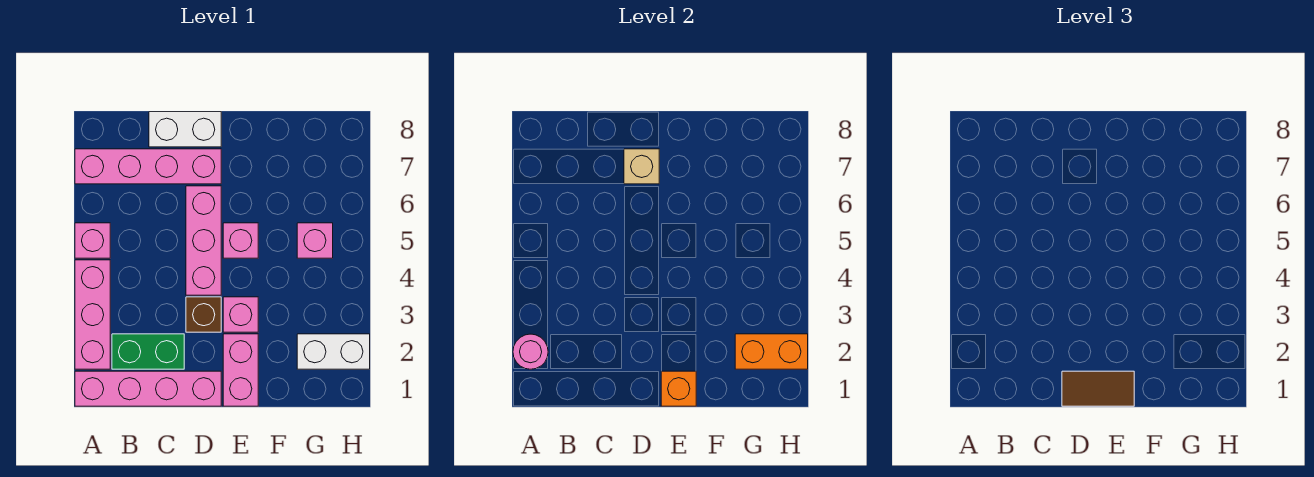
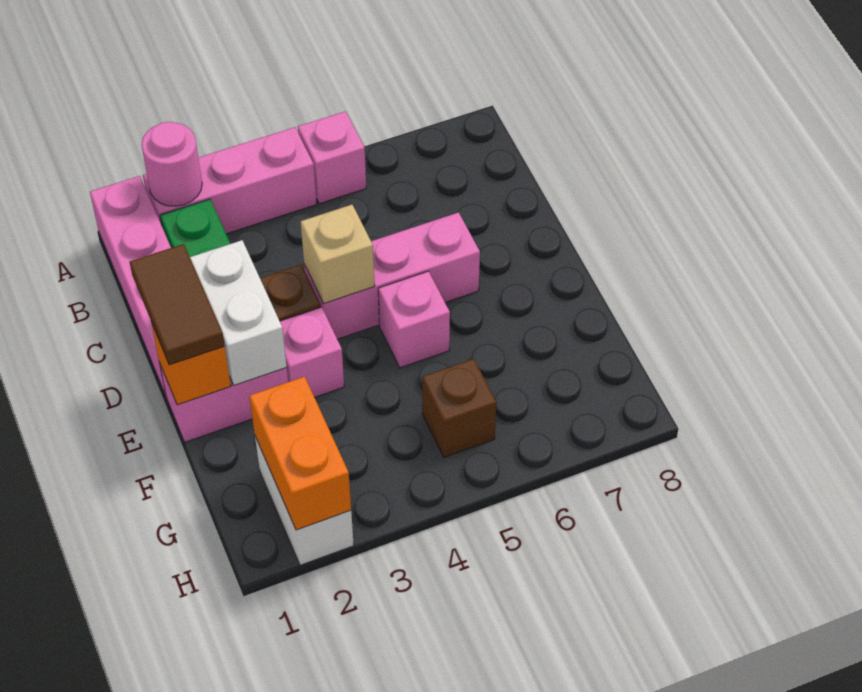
pink 1x4 brick [75,149,221,184] -> none
white 1x2 brick [149,112,221,147] -> white 1x2 brick moved to [190,240,287,385]
tan 1x1 brick [624,149,659,184] -> tan 1x1 brick moved to [301,205,375,304]
pink 1x1 brick [297,223,333,258] -> brown 1x1 brick [422,359,497,457]

